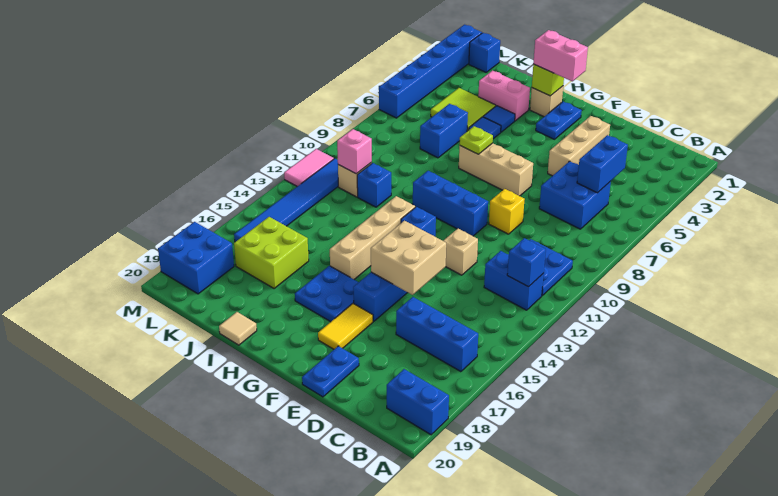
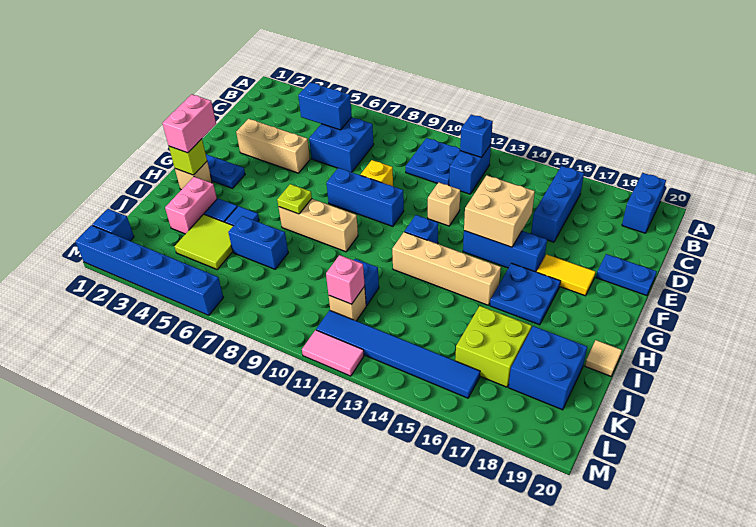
tan 1x3 brick [459,143,533,196] -> tan 1x3 brick turned to [279,199,358,252]
blue 1x3 brick [413,171,488,236] -> blue 1x3 brick turned to [327,168,404,226]
blue 2x2 brick [158,222,234,294] -> blue 2x2 brick moved to [509,326,587,410]

